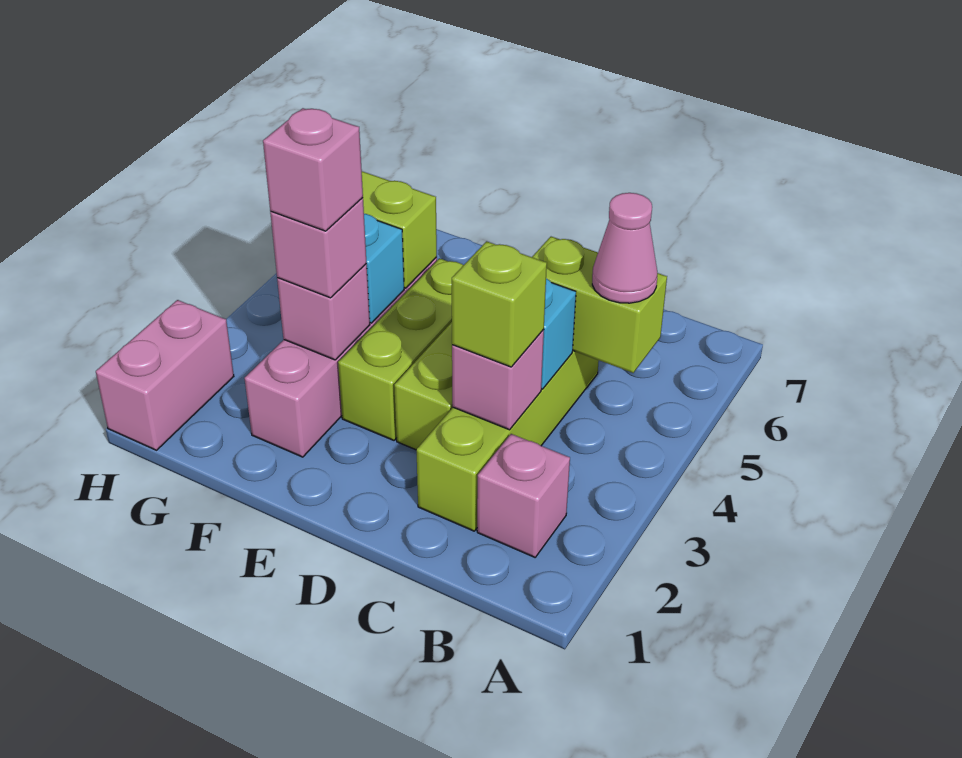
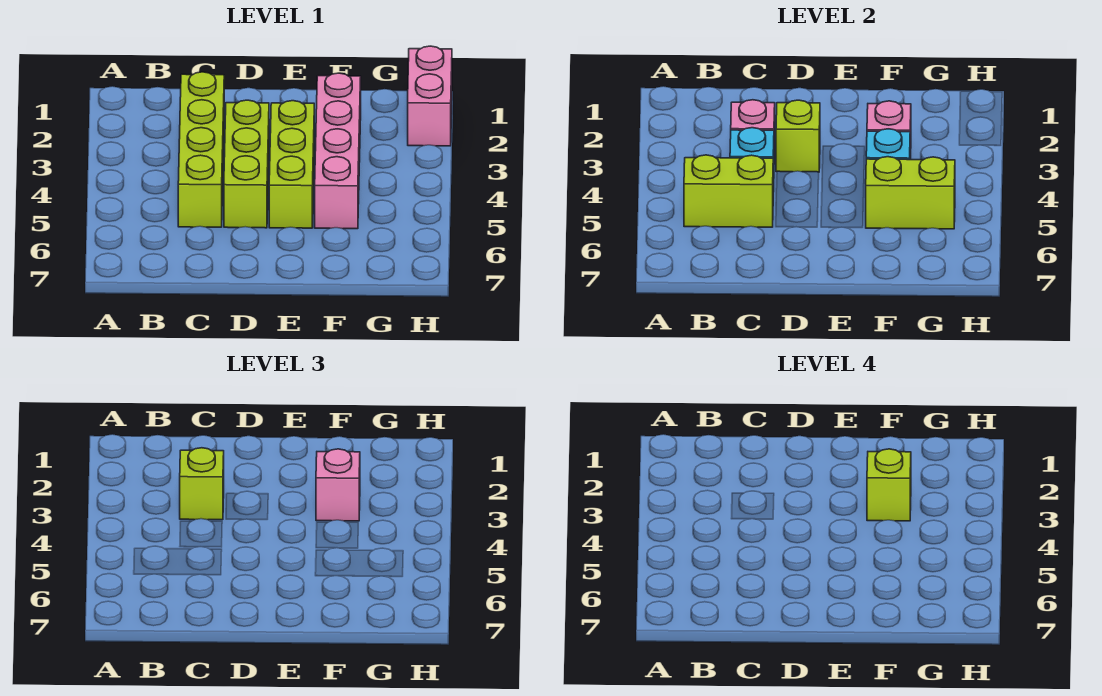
pink 1x1 brick [477,434,570,557] -> none
pink 1x1 cone [592,193,657,303] -> none
none -> lime 1x1 brick [776,100,820,172]
pink 1x1 brick [263,108,363,231] -> lime 1x1 brick [867,449,911,521]

